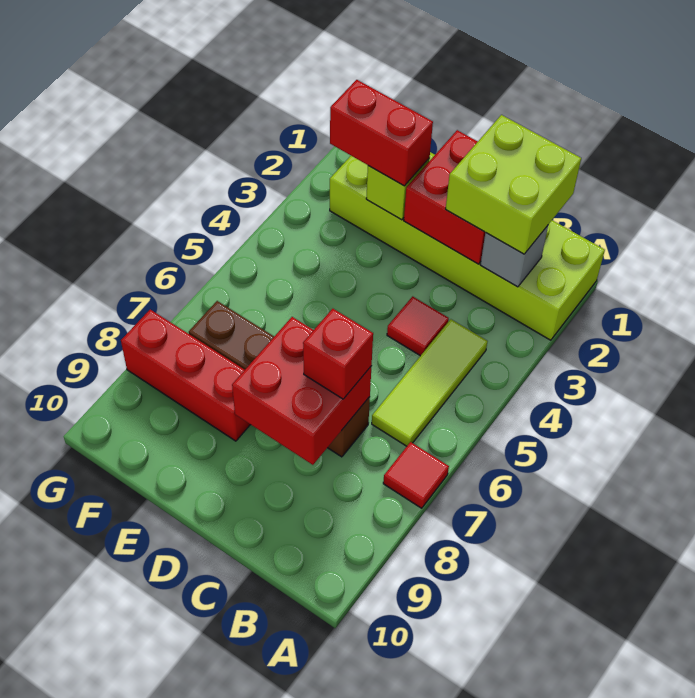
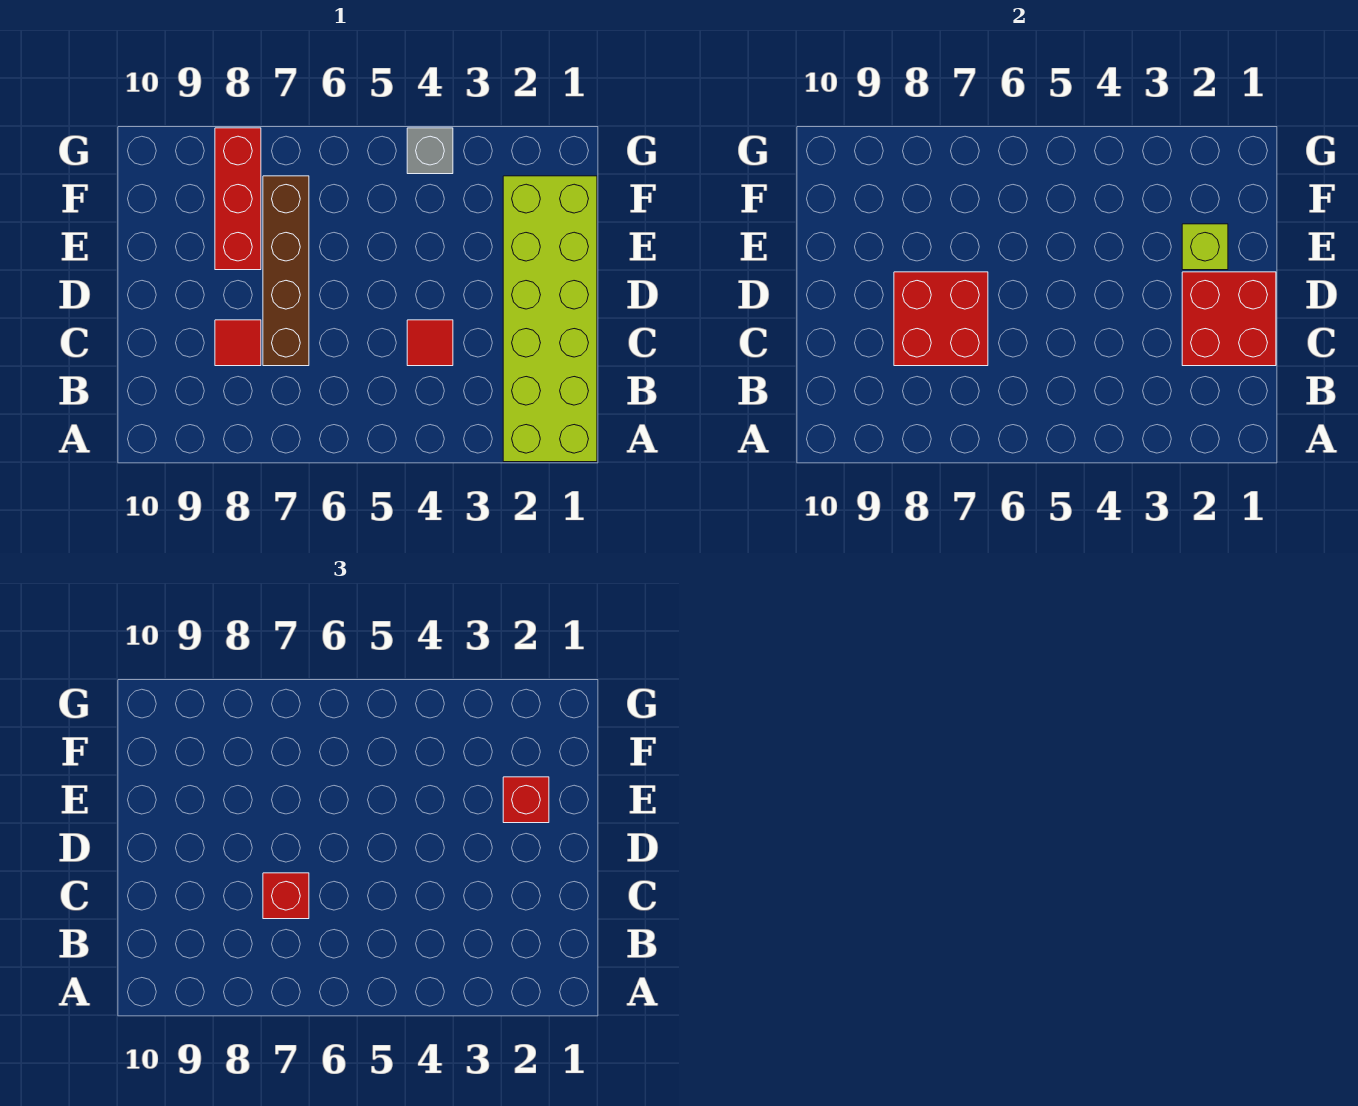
red 1x1 tile [383,442,449,508] -> red 1x1 tile moved to [215,320,261,366]
lime 2x2 brick [446,115,581,254] -> none
grey 1x1 brick [481,226,548,287] -> grey 1x1 brick moved to [407,128,453,174]
lime 1x3 tile [372,319,488,446] -> none
red 1x2 brick [330,80,433,186] -> red 1x1 brick [503,777,549,823]

